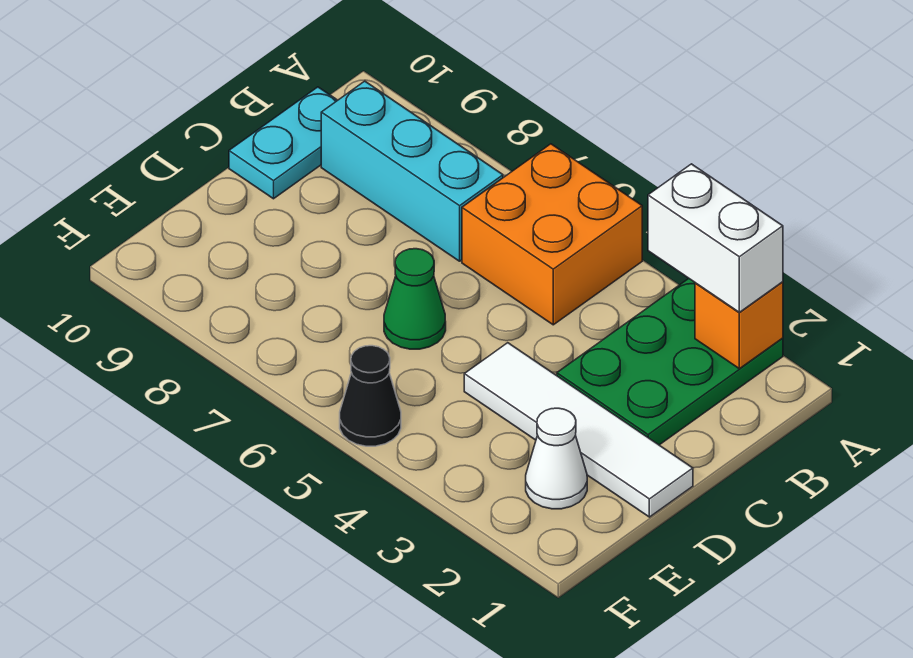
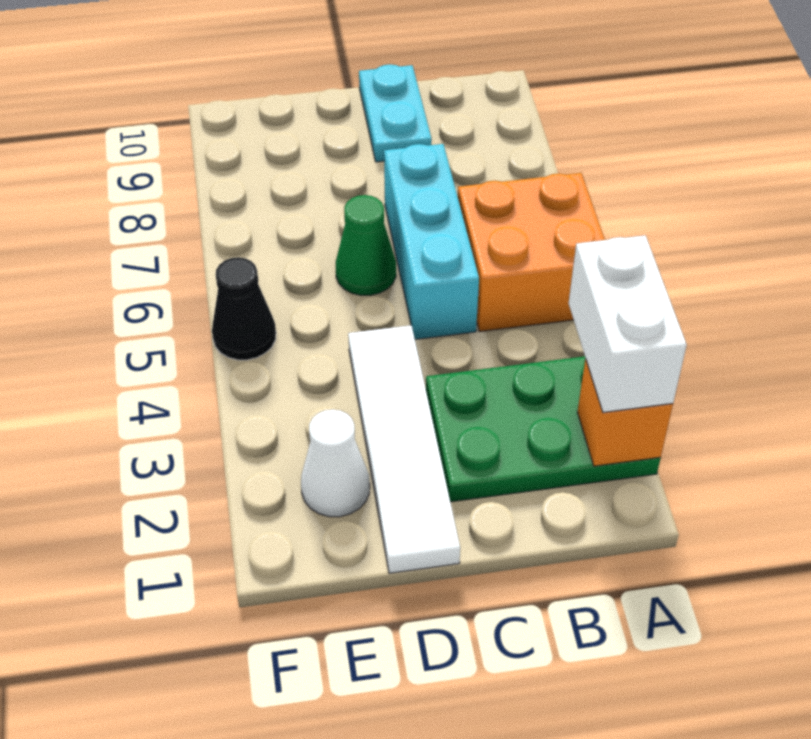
cyan 1x3 brick [321,81,503,261] -> cyan 1x3 brick moved to [384,144,479,339]
cyan 1x2 plate [229,87,338,199] -> cyan 1x2 plate turned to [359,64,432,162]

